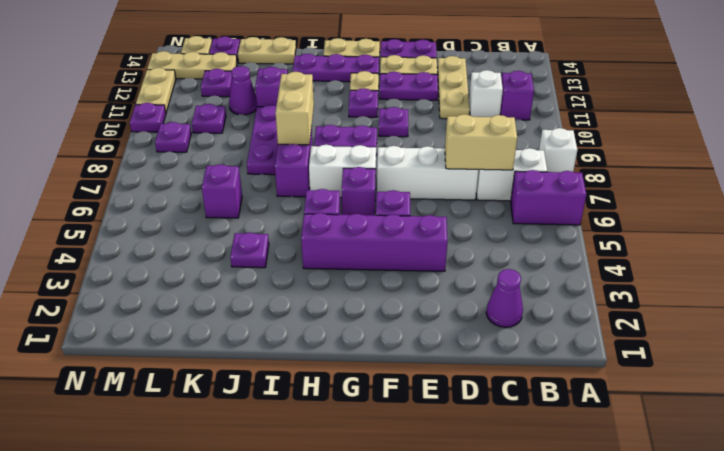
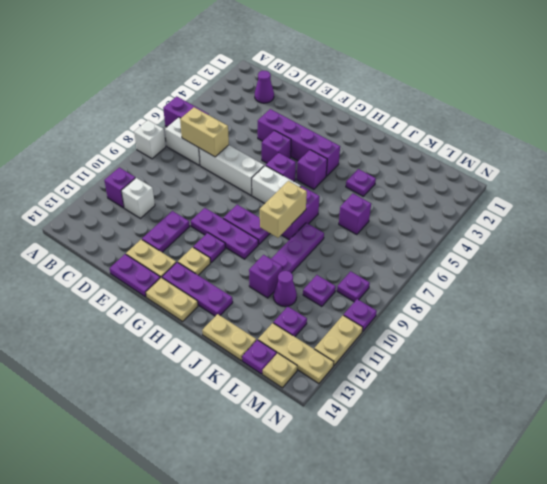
tan 1x3 plate [437,56,470,119] -> none
purple 1x2 plate [380,72,438,100] -> purple 1x2 plate turned to [142,211,190,252]
purple 1x1 plate [379,107,408,137] -> purple 1x3 plate [191,208,258,259]

